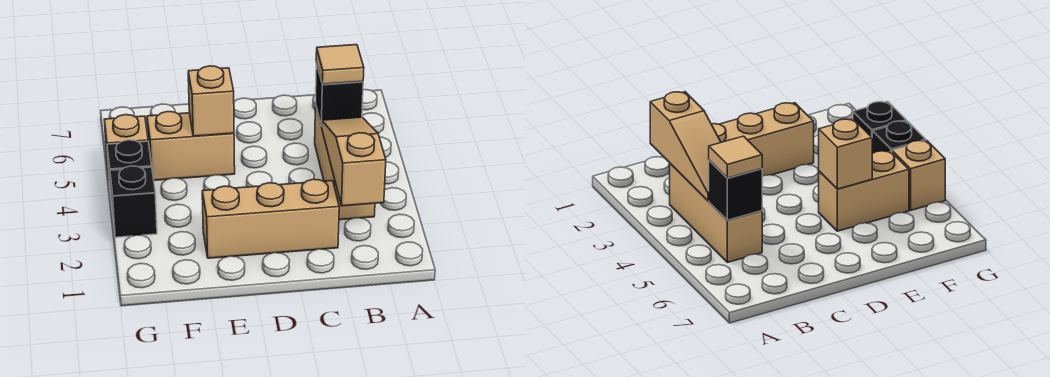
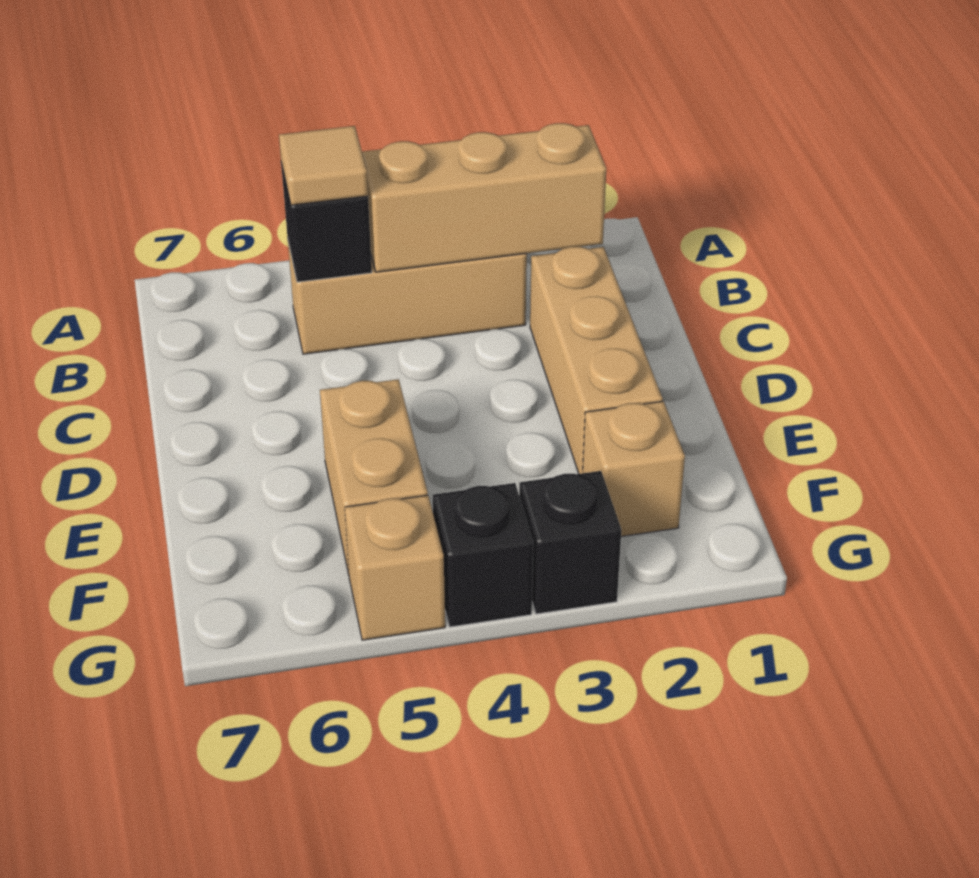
tan 1x3 slope [321,117,386,206] -> tan 1x3 brick [362,123,606,272]
tan 1x1 brick [188,66,234,136] -> tan 1x1 brick moved to [583,401,685,537]

